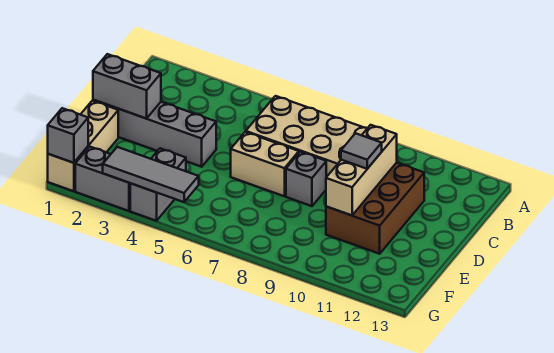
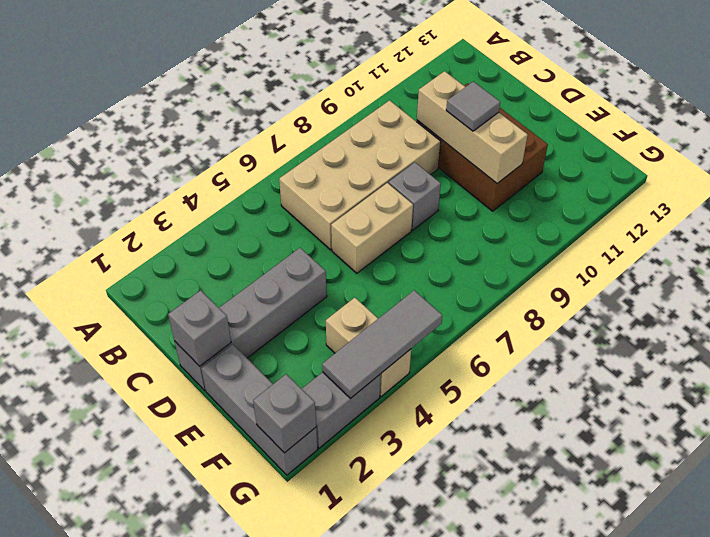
grey 1x2 brick [93,54,161,118] -> grey 1x1 brick [168,290,231,366]
tan 1x3 brick [48,101,118,191] -> grey 1x3 brick [201,344,318,475]
grey 1x2 brick [130,148,186,221] -> tan 1x2 brick [326,298,411,397]

